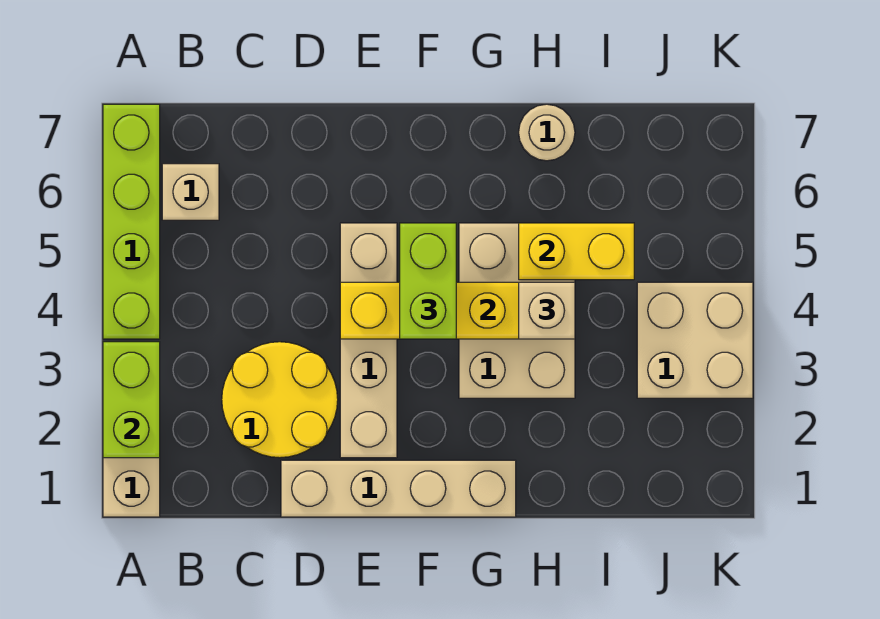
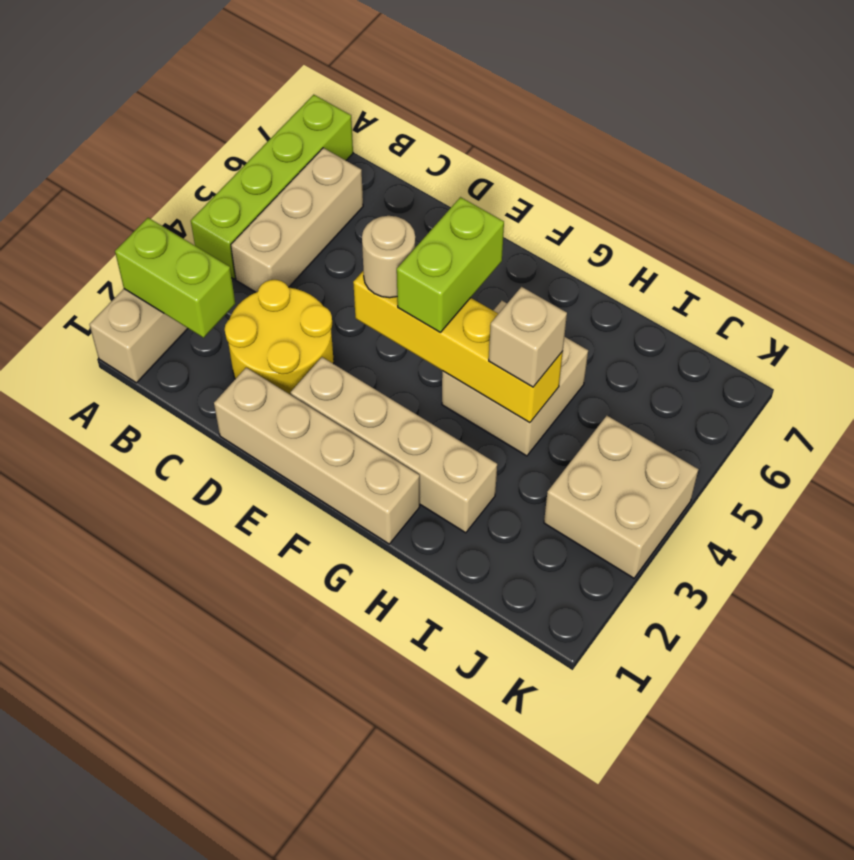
lime 1x2 brick [103,342,160,458] -> lime 1x2 brick turned to [115,218,235,338]
tan 1x1 brick [162,164,219,220] -> tan 1x3 brick [231,148,363,292]
tan 1x4 brick [340,223,397,458] -> tan 1x4 brick turned to [291,357,497,533]
tan 2x3 brick [459,223,575,398] -> tan 2x2 brick [442,301,588,456]
yellow 1x2 brick [519,223,634,280] -> none
tan 1x1 round brick [519,104,575,161] -> tan 1x1 round brick moved to [362,216,416,298]

